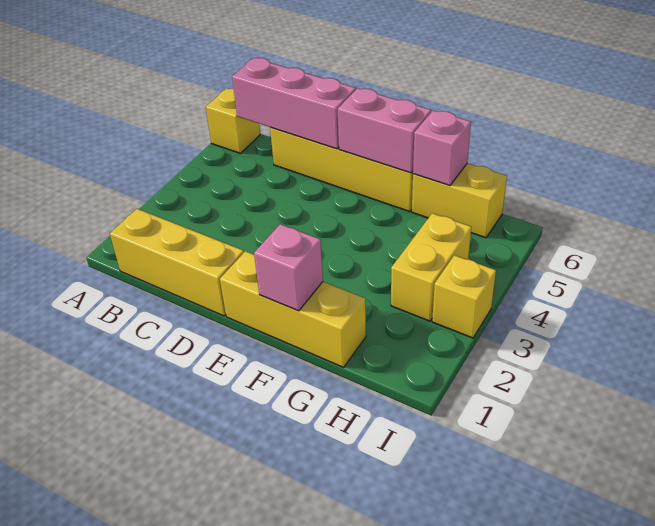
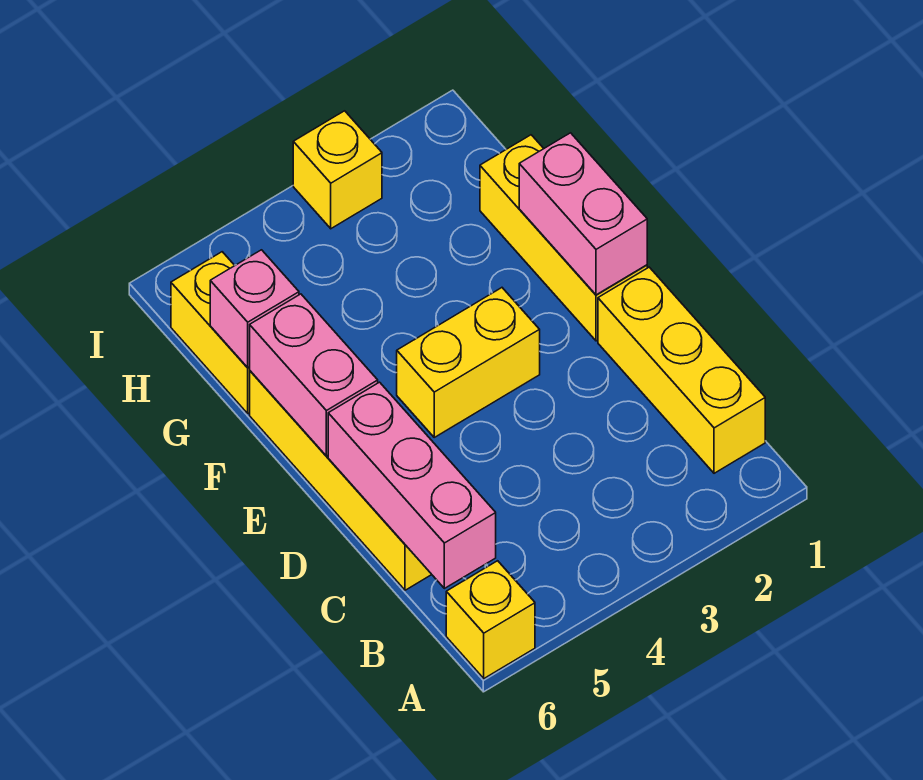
pink 1x1 brick [254,224,323,311] -> pink 1x2 brick [519,133,647,295]
yellow 1x2 brick [391,213,471,321] -> yellow 1x2 brick moved to [397,288,540,437]

